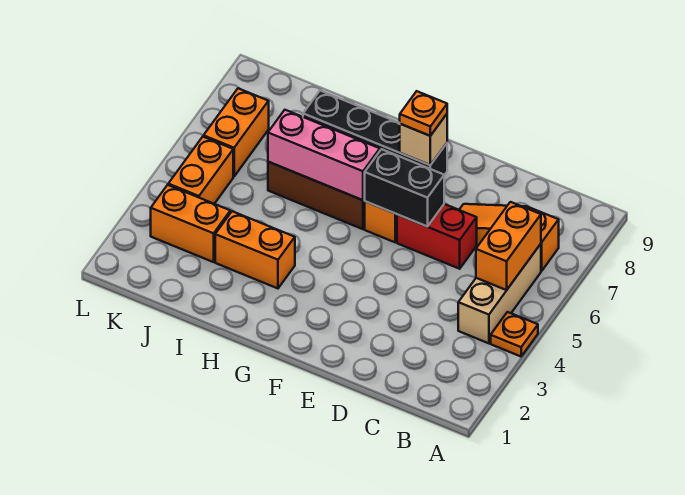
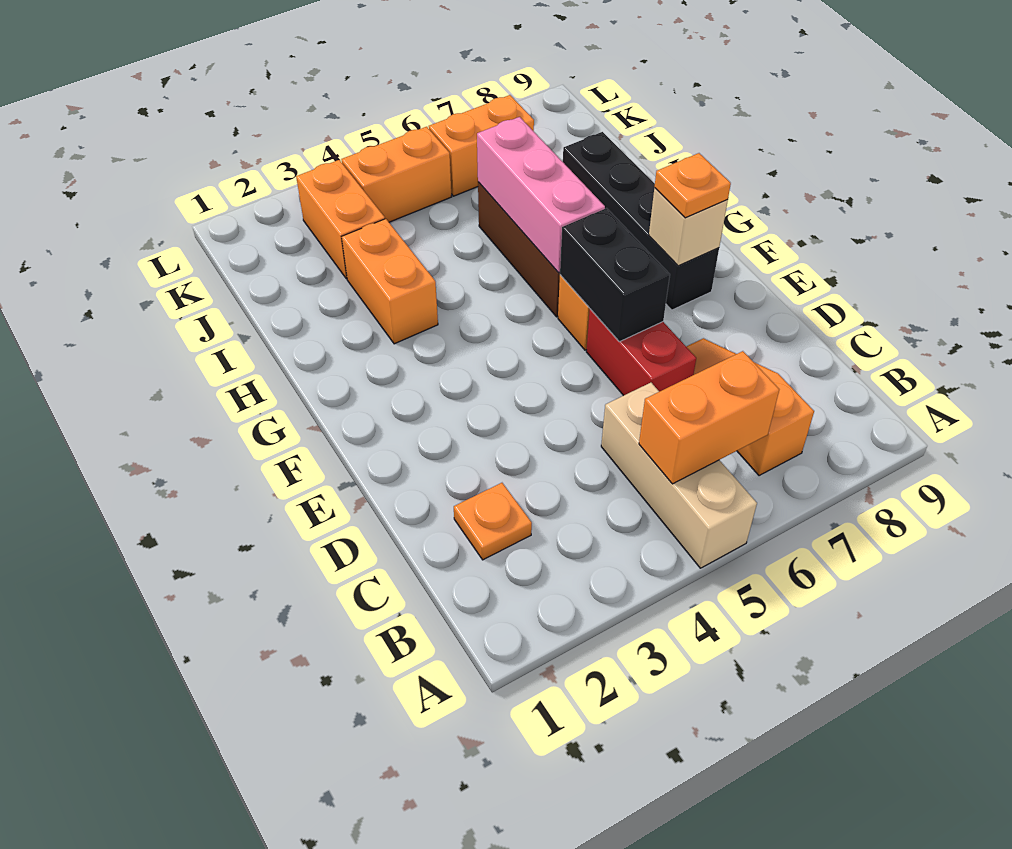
orange 1x1 plate [491,312,538,356] -> orange 1x1 plate moved to [454,483,532,560]
tan 1x3 brick [458,244,541,343] -> tan 1x3 brick turned to [601,383,757,568]

